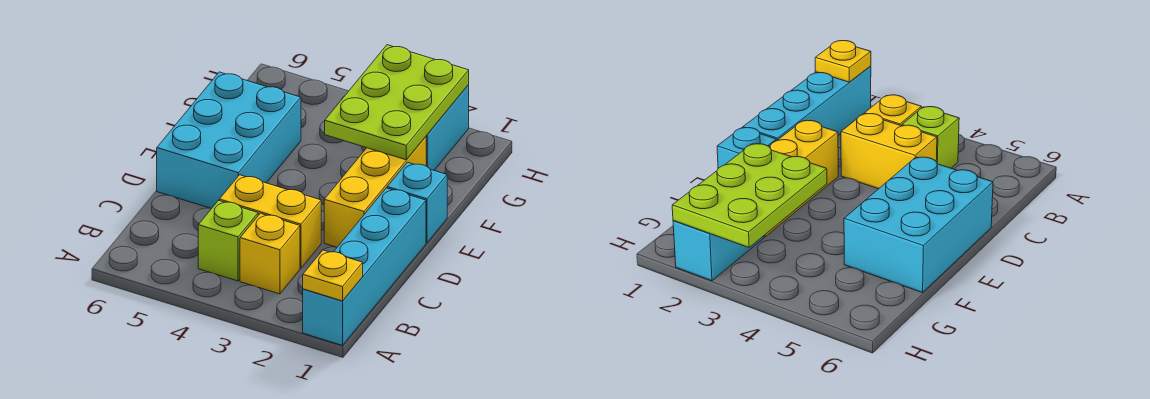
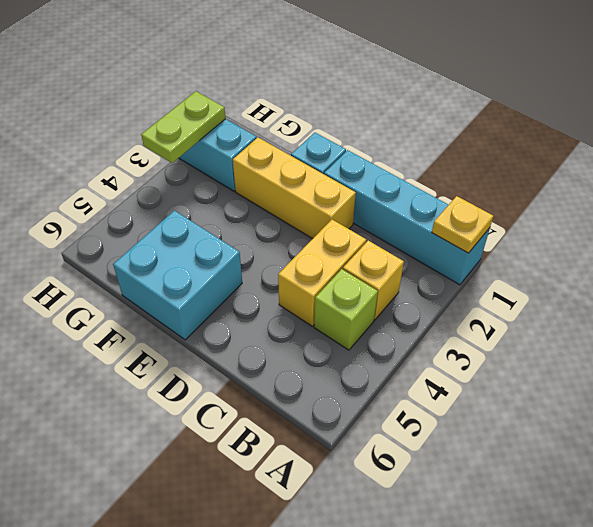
cyan 2x3 brick [157,72,301,209] -> cyan 2x2 brick [113,211,242,340]
lime 2x3 plate [325,45,469,160] -> lime 1x2 plate [141,91,226,163]

